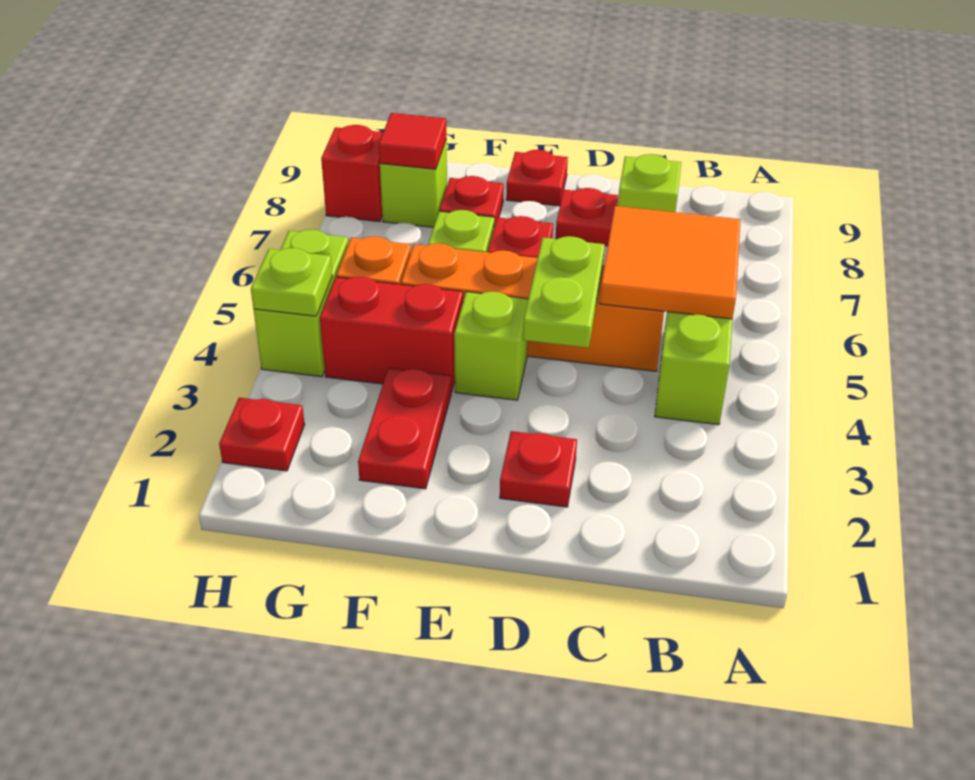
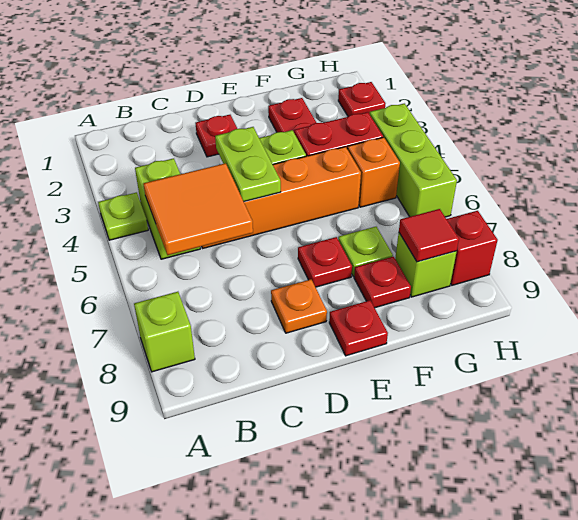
lime 1x1 brick [618,154,681,212] -> lime 1x1 brick moved to [134,292,195,372]
red 1x1 plate [556,188,618,246] -> orange 1x1 plate [271,279,327,333]
lime 1x2 brick [254,230,348,377] -> lime 1x3 brick [370,104,457,217]
lime 1x1 plate [251,248,332,316] -> lime 1x1 plate moved to [98,192,148,240]

